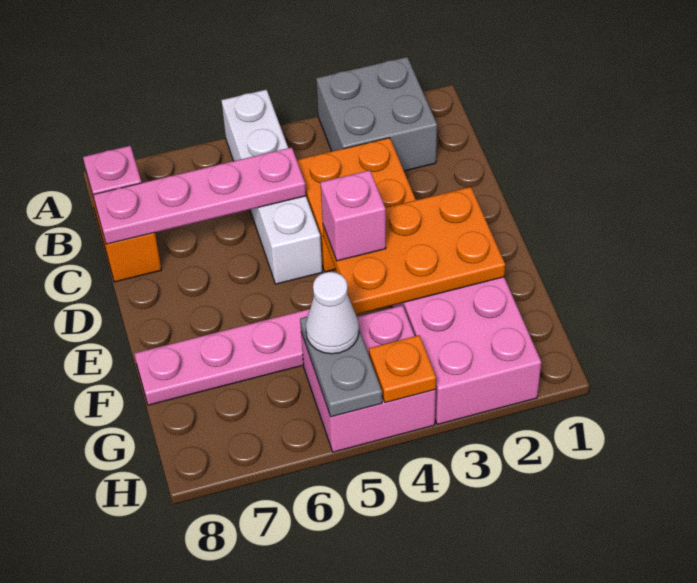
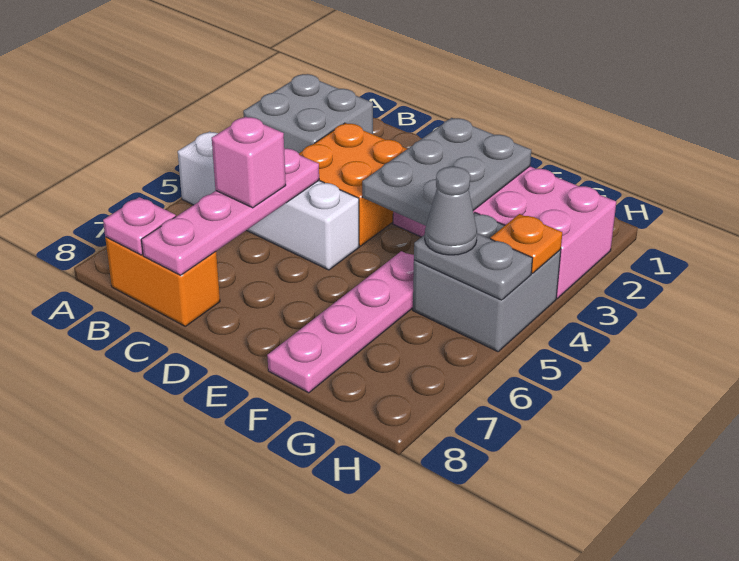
orange 2x3 plate [323,187,505,314] -> grey 2x3 plate [362,118,531,226]
pink 1x1 brick [320,170,386,261] -> pink 1x1 brick moved to [212,117,286,208]
pink 2x2 brick [301,305,436,452] -> grey 2x2 brick [413,213,561,352]
white 1x1 cone [306,272,359,354] -> grey 1x1 cone [425,167,477,255]

